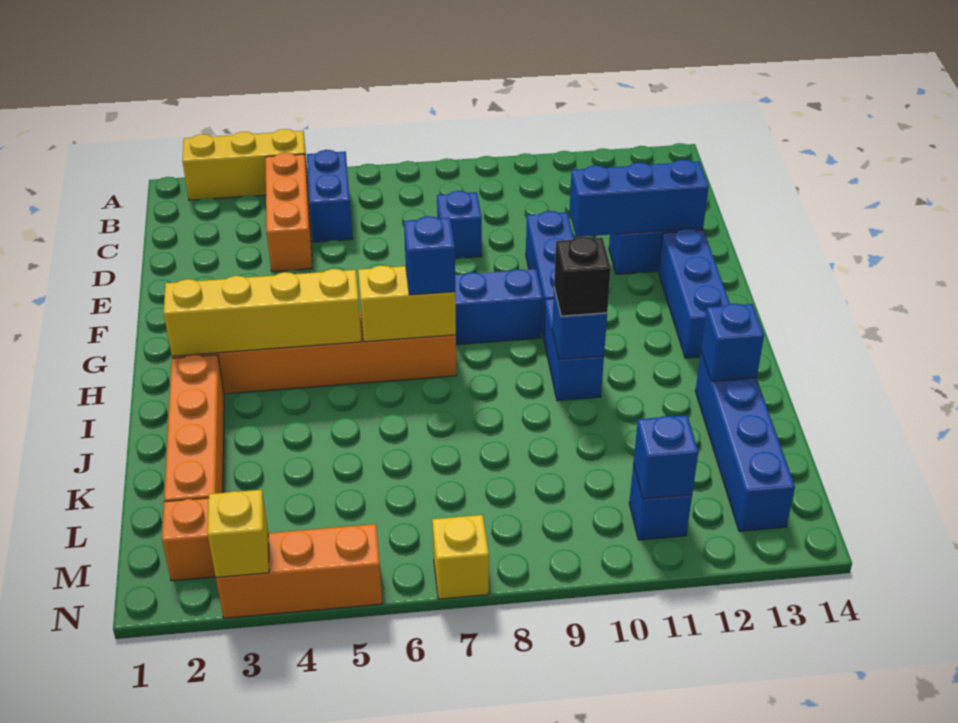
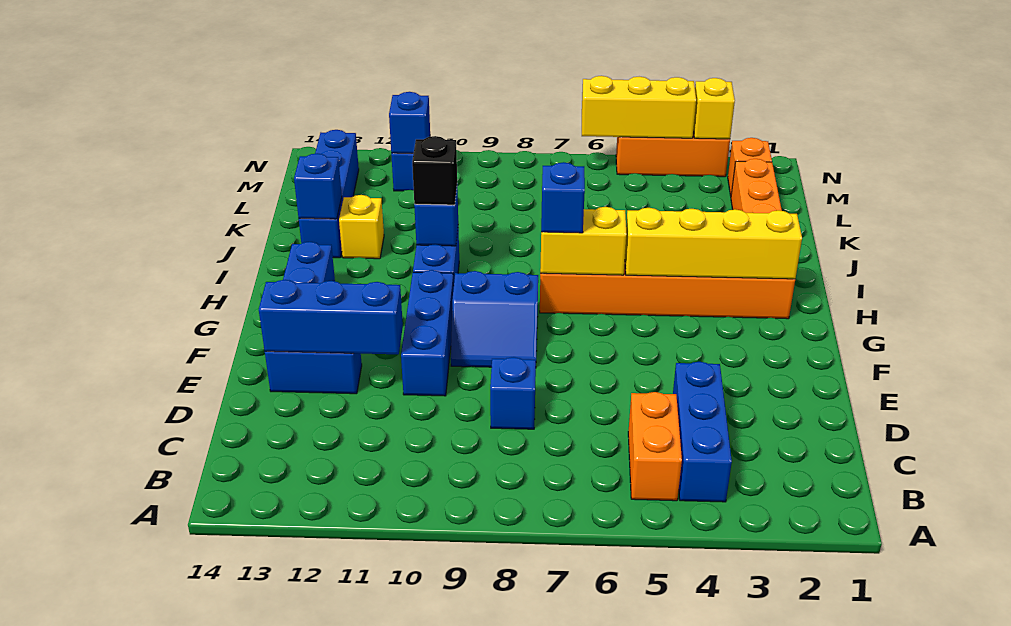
yellow 1x3 brick [182,129,308,200] -> yellow 1x3 brick moved to [582,76,696,138]
orange 1x3 brick [265,152,312,272] -> blue 1x3 brick [673,362,732,502]
blue 1x2 brick [307,150,353,242] -> orange 1x2 brick [628,392,682,501]
yellow 1x1 brick [432,515,489,599] -> yellow 1x1 brick moved to [339,195,384,259]

